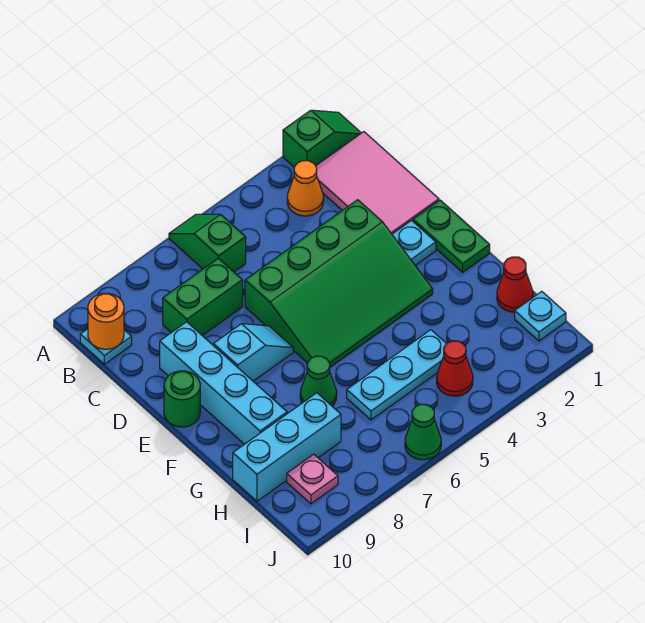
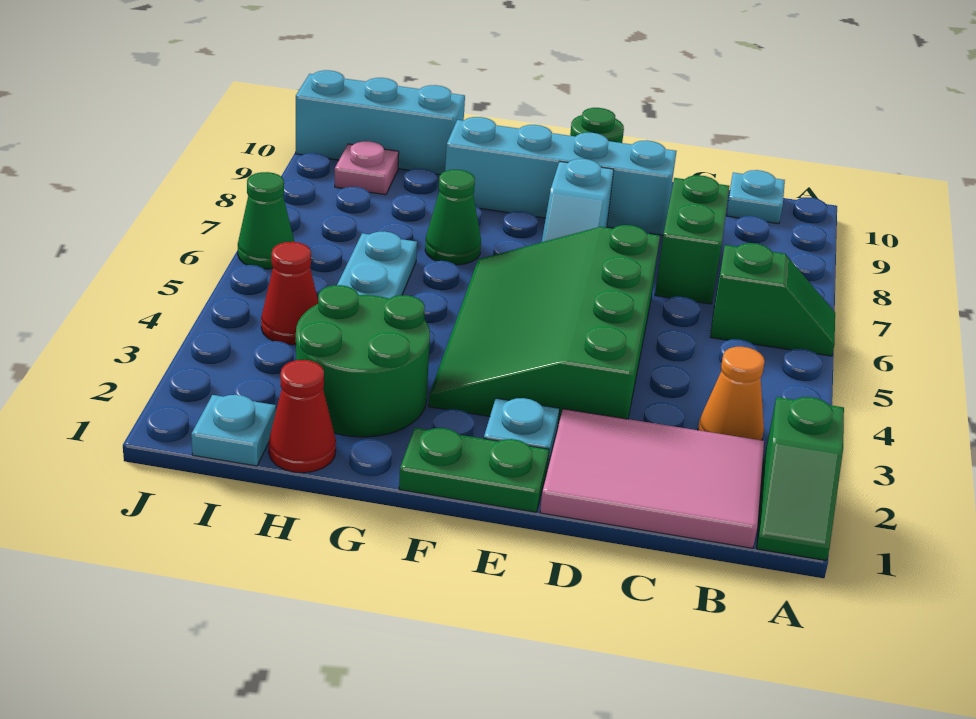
orange 1x1 round brick [88,293,124,349] -> none
none -> green 2x2 round brick [296,285,430,437]
cyan 1x3 brick [233,393,341,501] -> cyan 1x3 brick turned to [296,70,465,175]

